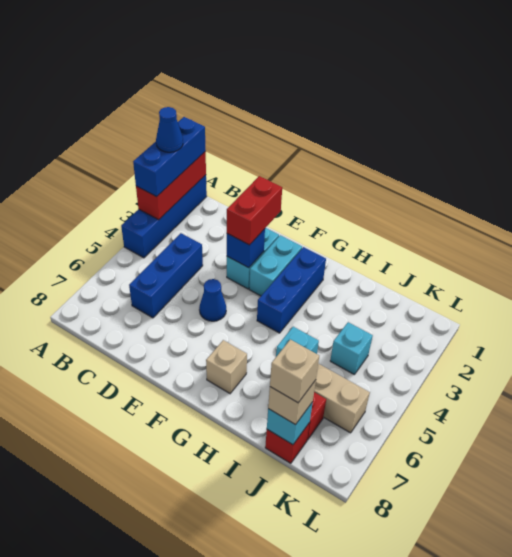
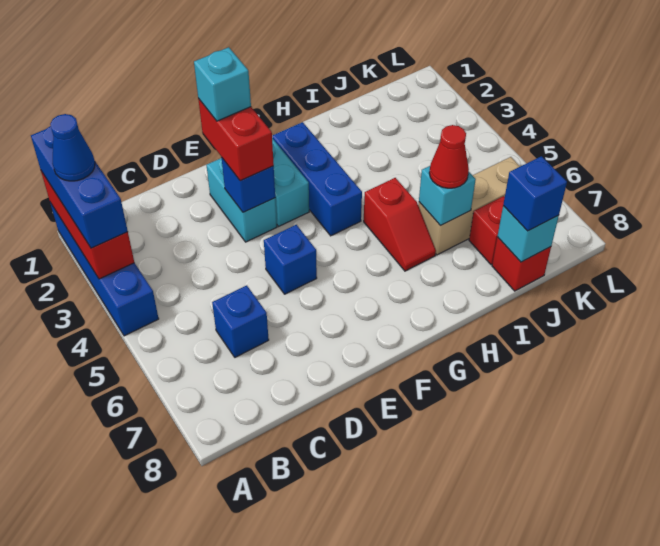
blue 1x3 brick [129,233,203,318] -> blue 1x1 brick [212,285,269,357]
blue 1x1 cone [199,279,226,321] -> blue 1x1 brick [264,225,317,294]
tan 1x1 brick [206,340,247,393] -> none
none -> red 1x2 slope [364,178,436,271]
none -> red 1x1 cone [429,125,469,188]
cyan 1x1 brick [330,322,373,375] -> cyan 1x1 brick moved to [194,47,251,121]
tan 1x1 brick [268,380,316,425] -> blue 1x1 brick [503,156,567,231]
tan 1x1 brick [270,339,319,403] -> none

